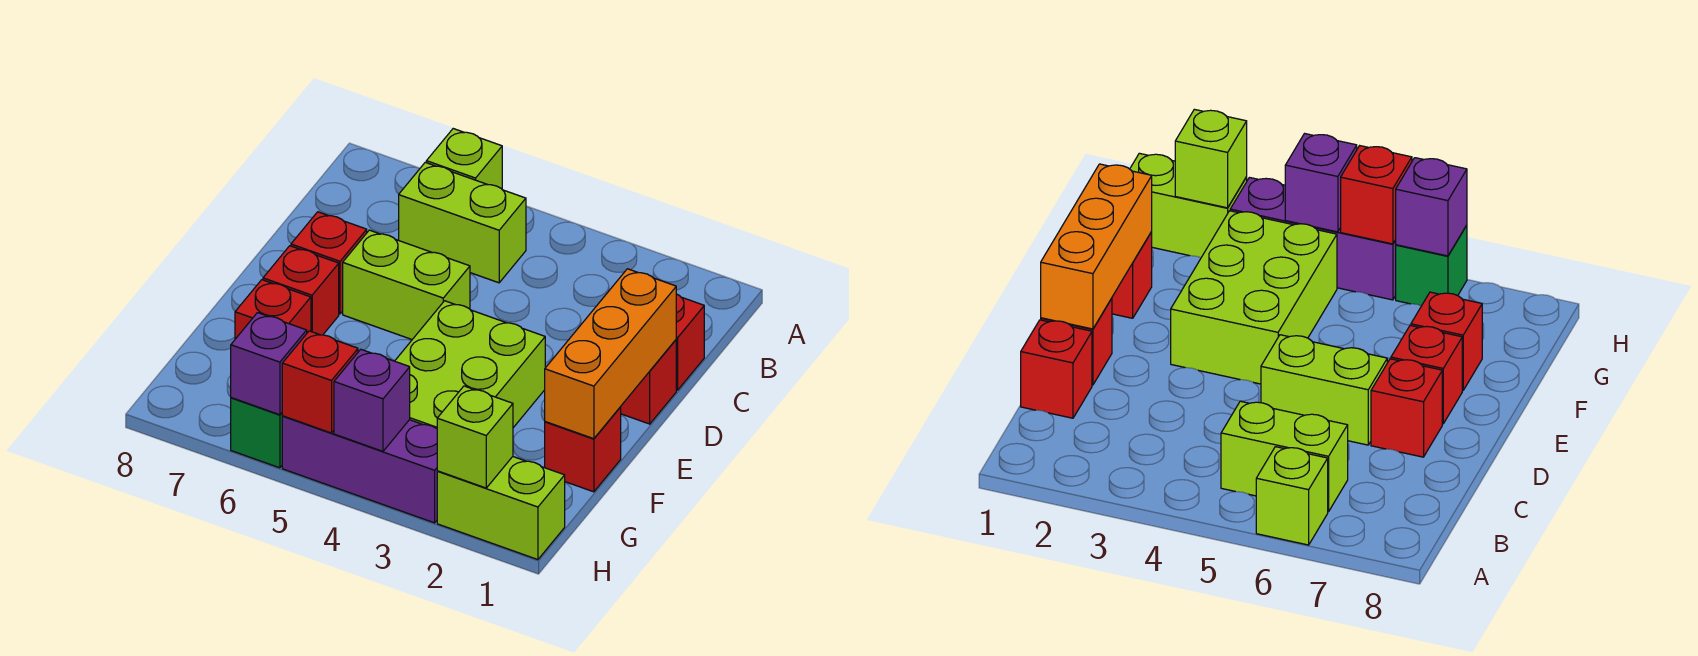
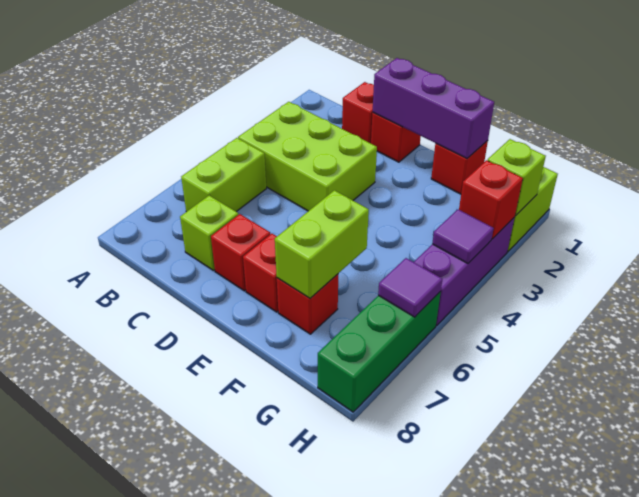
lime 1x1 brick [426,129,502,189] -> lime 1x1 brick moved to [180,196,238,271]
orange 1x3 brick [545,269,676,439] -> purple 1x3 brick [373,58,494,159]
lime 1x2 brick [343,230,470,339] -> lime 1x2 brick moved to [275,190,369,298]
lime 2x3 brick [395,301,545,428] -> lime 2x3 brick moved to [238,102,377,211]
purple 1x1 brick [334,349,410,451] -> purple 1x1 tile [432,209,494,264]
red 1x1 brick [282,331,358,433] -> red 1x1 brick moved to [459,160,523,239]
green 1x1 brick [231,398,282,468] -> green 1x3 brick [318,292,441,412]
purple 1x1 brick [231,313,307,415] -> purple 1x1 tile [378,258,442,317]

